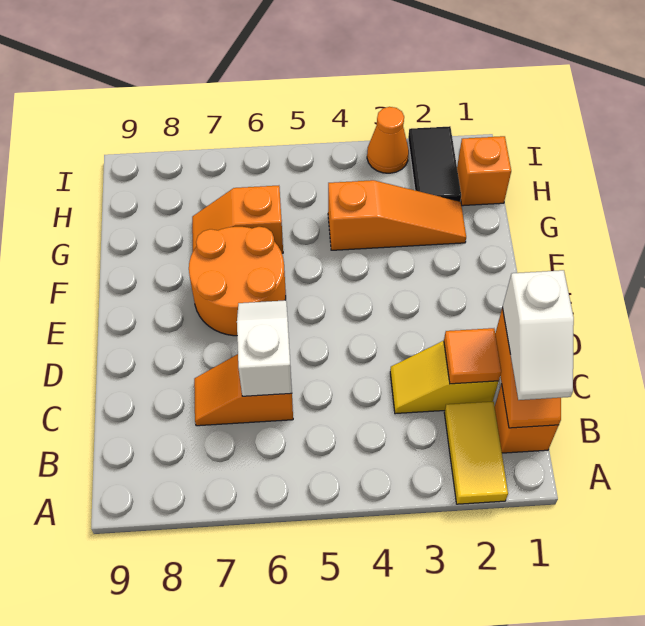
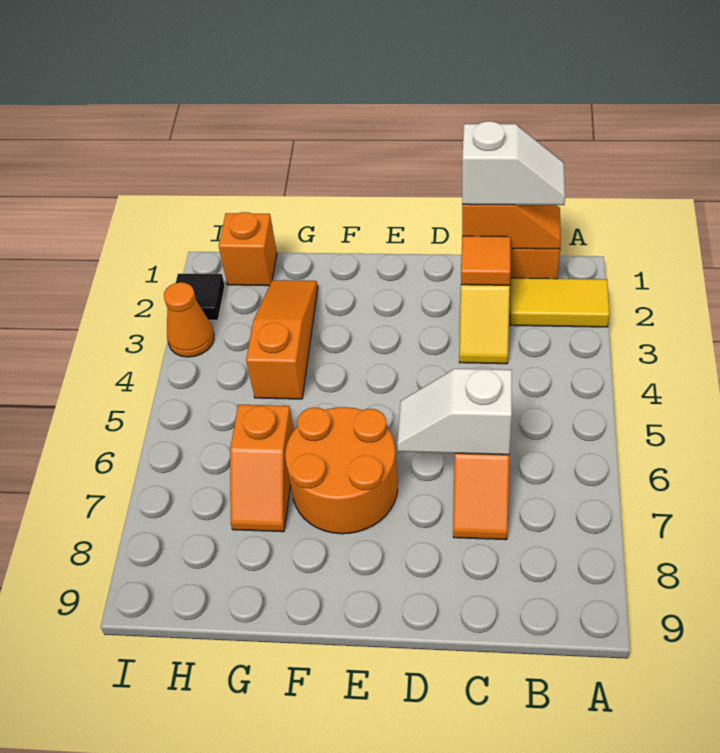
black 1x2 tile [408,126,461,201] -> black 1x1 tile [176,274,225,320]

